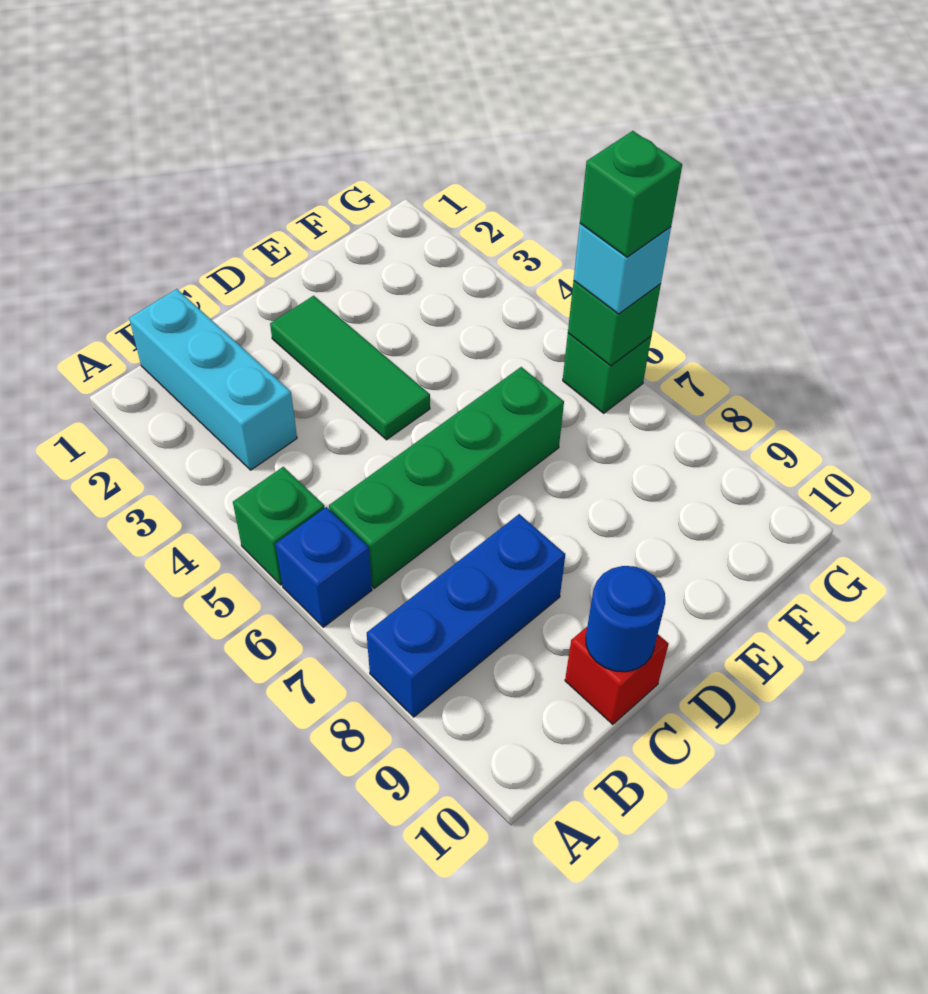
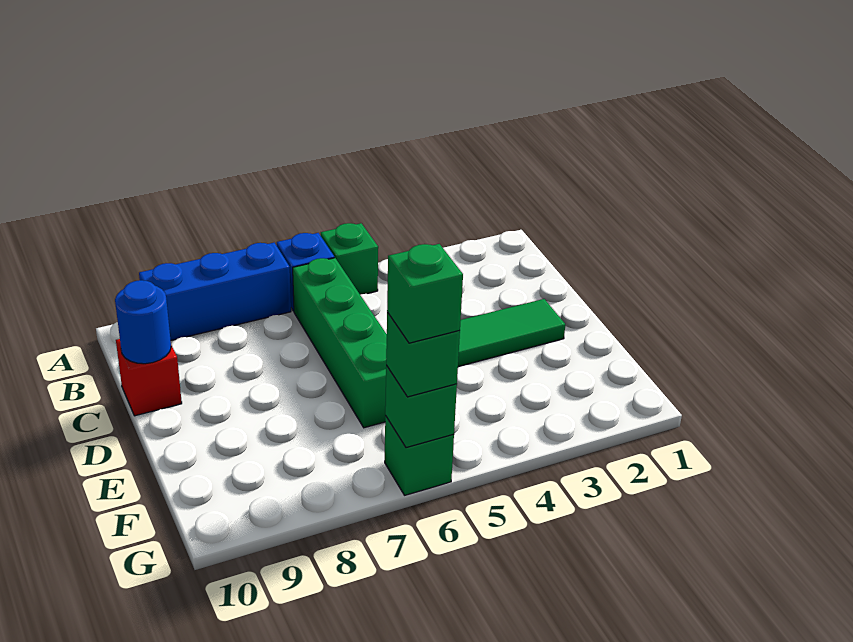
blue 1x3 brick [367,514,565,717] -> blue 1x3 brick turned to [139,243,291,340]
cyan 1x3 brick [129,289,297,470] -> none
cyan 1x1 brick [574,224,671,314] -> green 1x1 brick [386,312,460,397]

